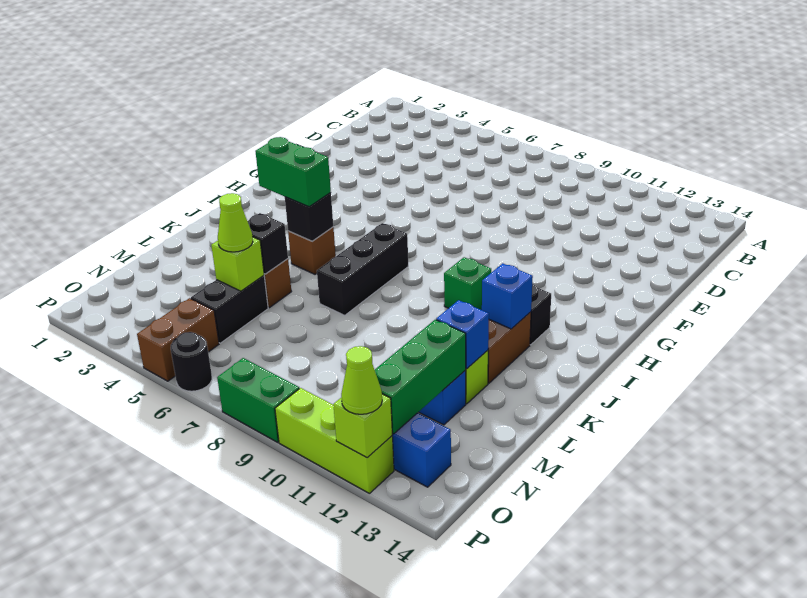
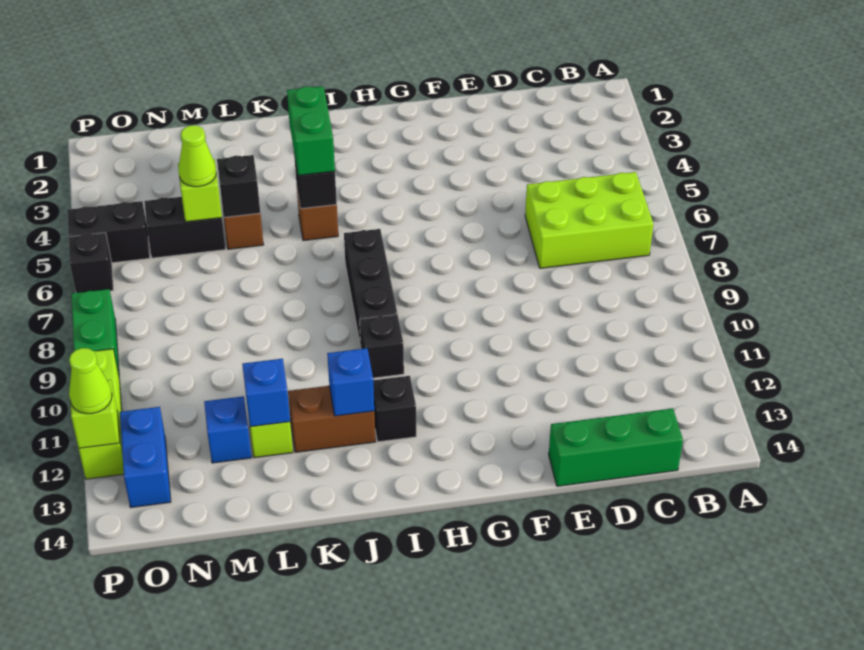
none -> lime 2x3 brick [525,172,653,268]
black 1x3 brick [317,223,408,315] -> black 1x3 brick turned to [344,229,397,348]
green 1x1 brick [444,257,491,310] -> black 1x1 brick [360,314,404,378]
green 1x3 brick [375,320,466,434] -> green 1x3 brick moved to [549,408,683,486]
brown 1x2 brick [137,298,219,381] -> black 1x2 brick [67,201,150,263]
black 1x1 round brick [171,332,212,391] -> black 1x1 brick [69,233,113,293]

